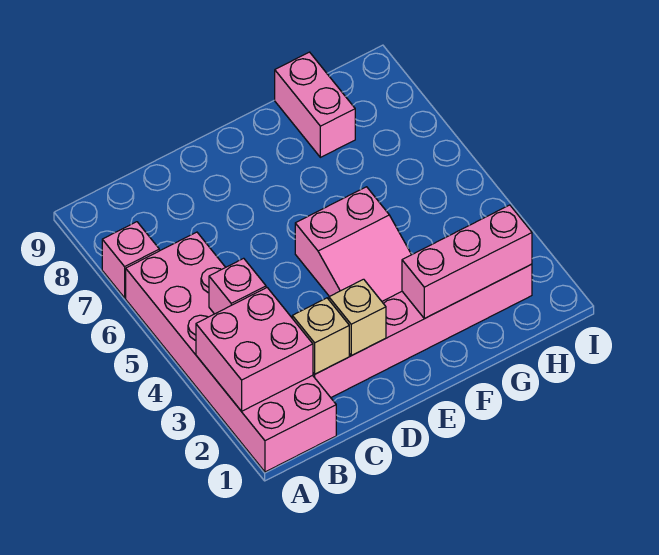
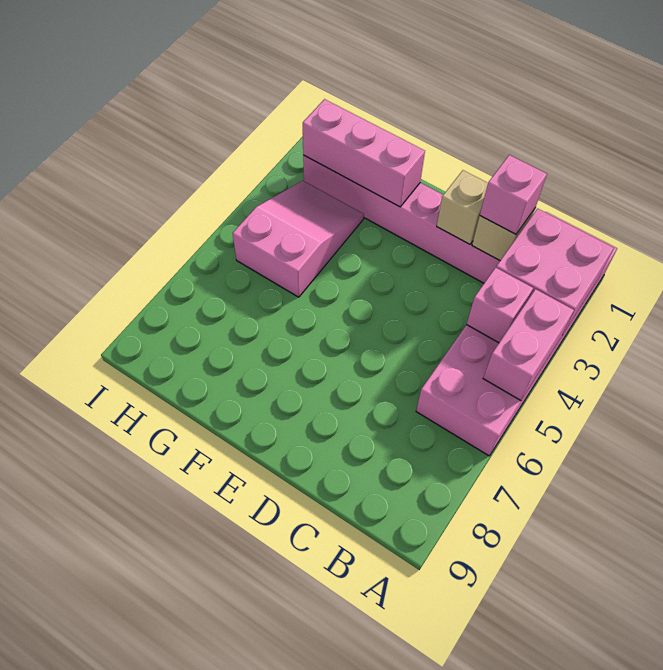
pink 1x1 brick [102,222,159,298] -> pink 1x1 brick moved to [480,155,547,234]
pink 2x3 slope [295,187,411,301] -> pink 2x3 slope moved to [233,181,364,297]
pink 1x2 brick [275,52,355,157] -> pink 1x2 brick moved to [483,289,574,400]

